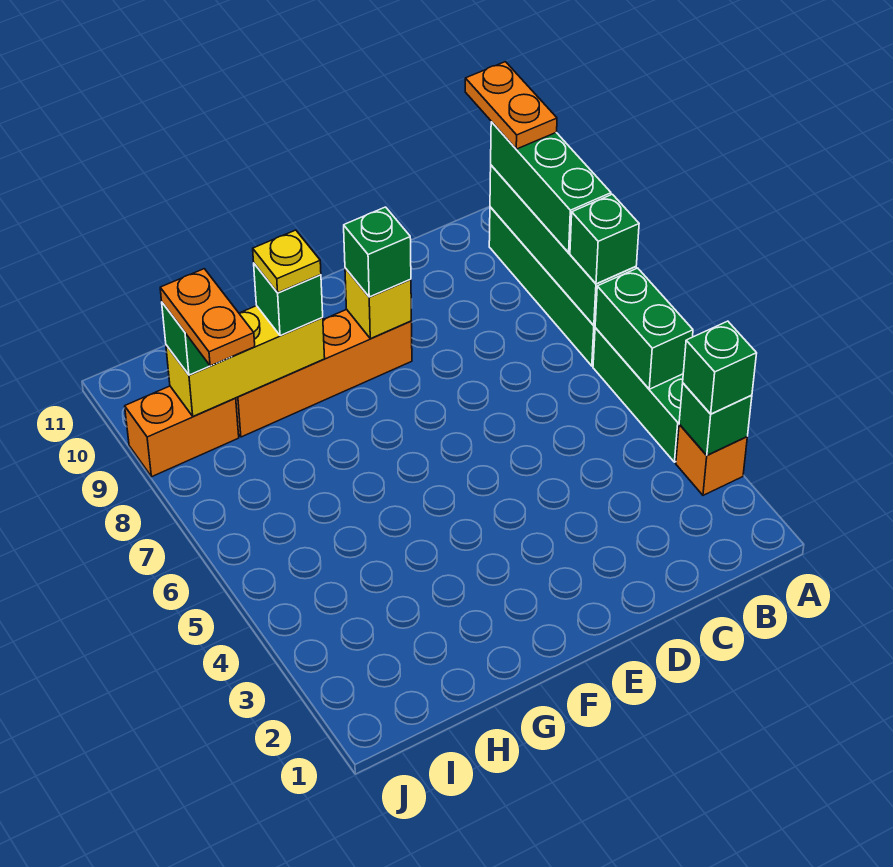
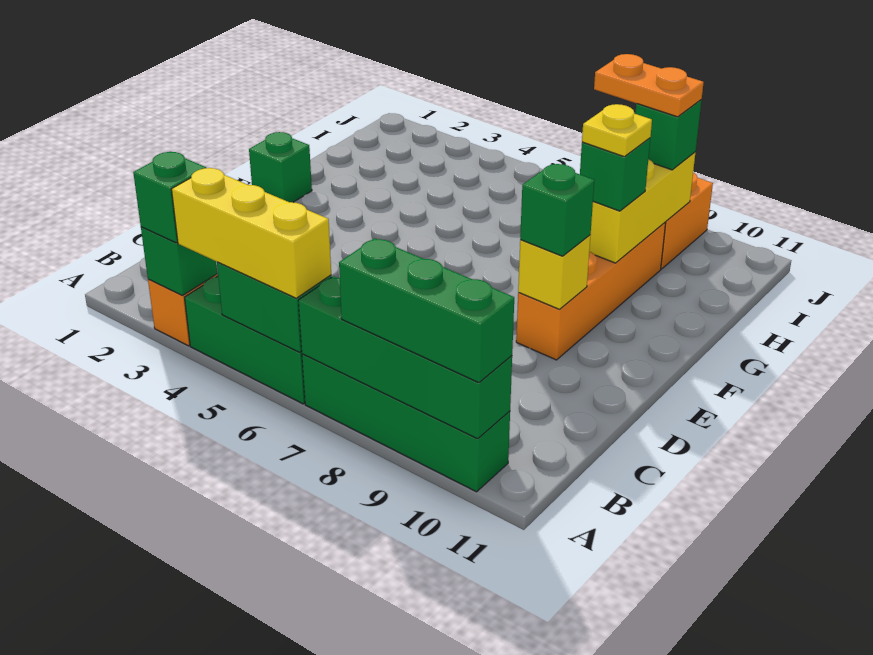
none -> yellow 1x3 brick [172,168,331,298]
green 1x1 brick [570,194,639,284] -> green 1x1 brick moved to [249,132,312,202]
orange 1x2 plate [465,62,557,149] -> none

